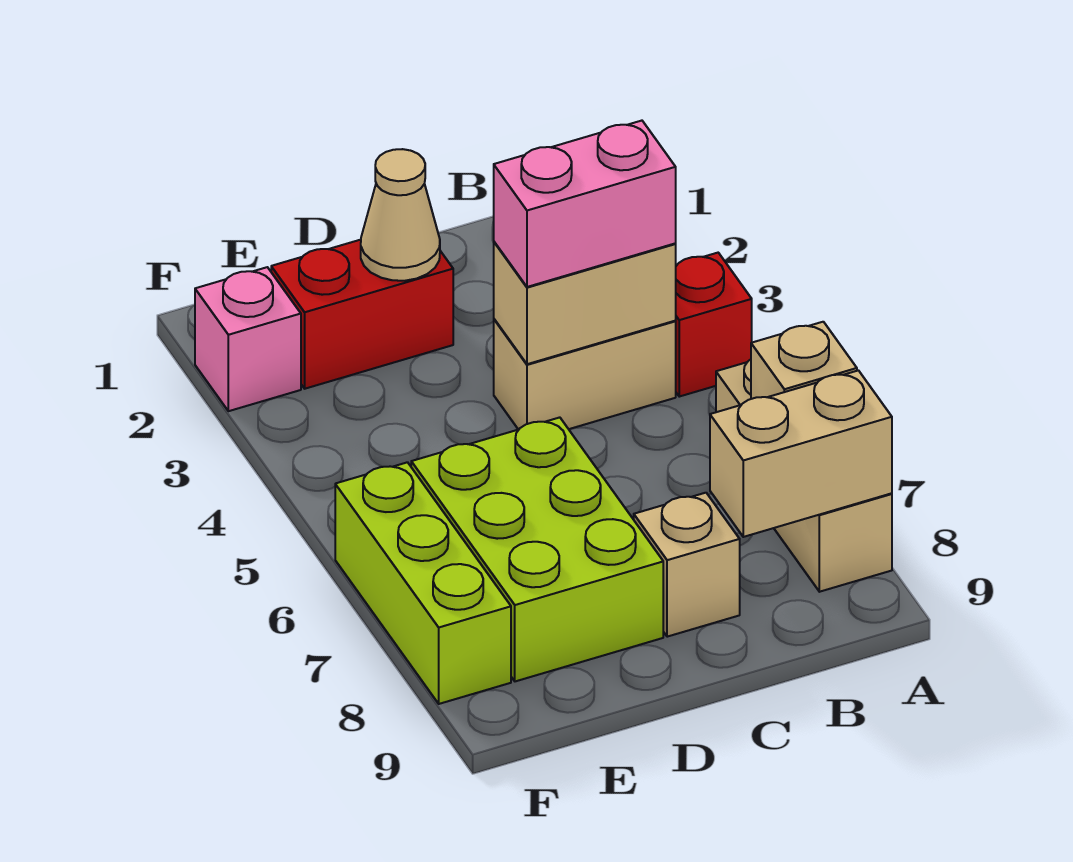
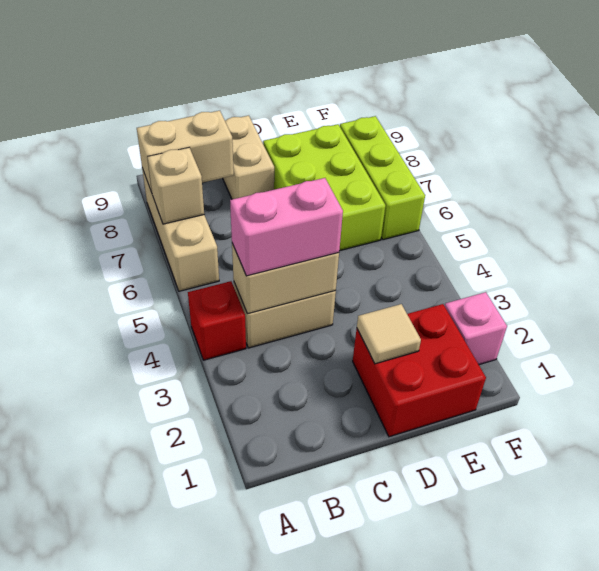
tan 1x1 brick [634,493,740,637] -> tan 1x2 brick [223,116,274,199]
red 1x2 brick [271,240,453,389] -> red 2x2 brick [353,304,486,437]
tan 1x1 cone [361,149,440,281] -> tan 1x1 tile [357,304,421,364]

